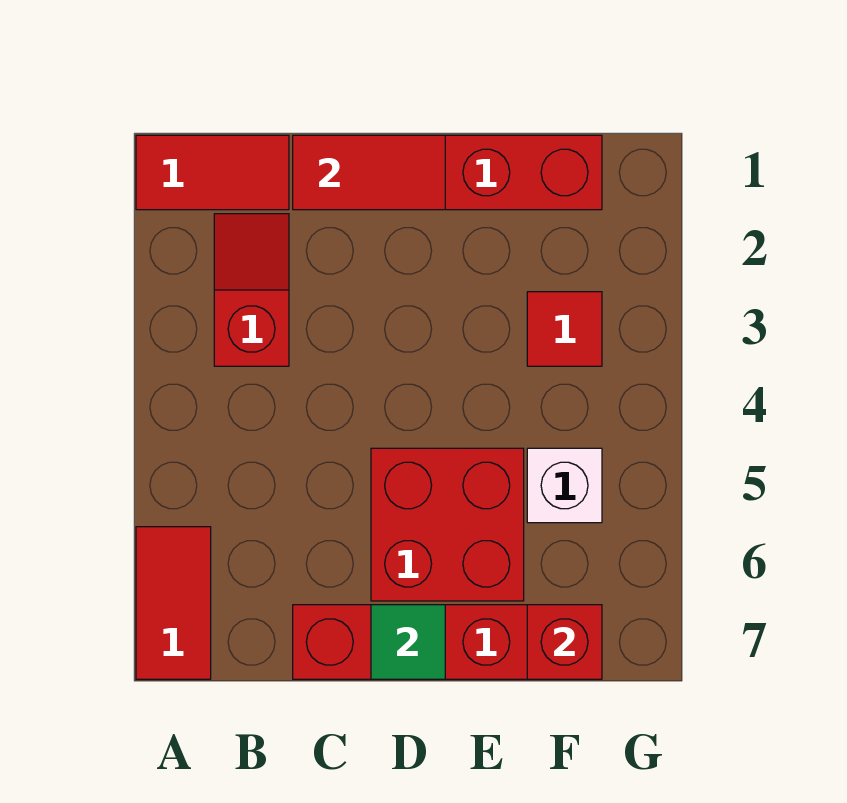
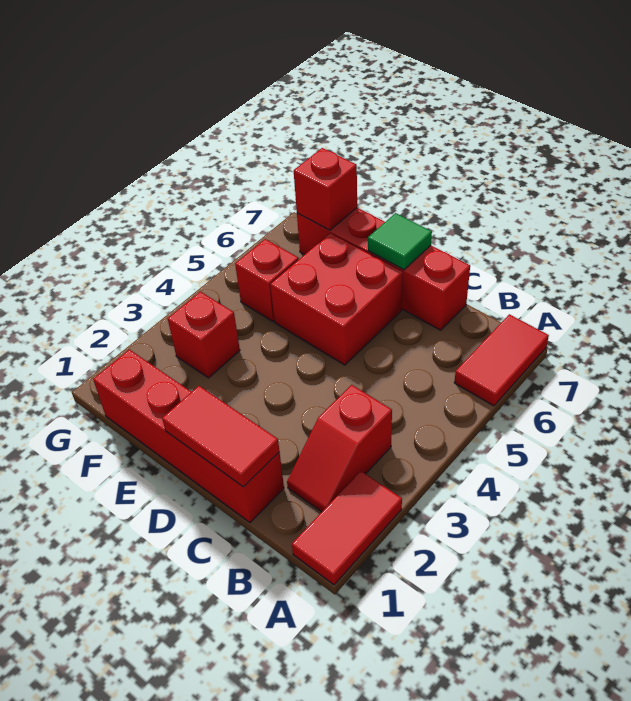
red 1x2 tile [136,135,289,210] -> red 1x2 tile turned to [292,471,402,585]
red 1x1 tile [527,292,602,366] -> red 1x1 brick [168,292,240,378]
white 1x1 brick [527,448,602,523] -> red 1x1 brick [235,239,299,321]

